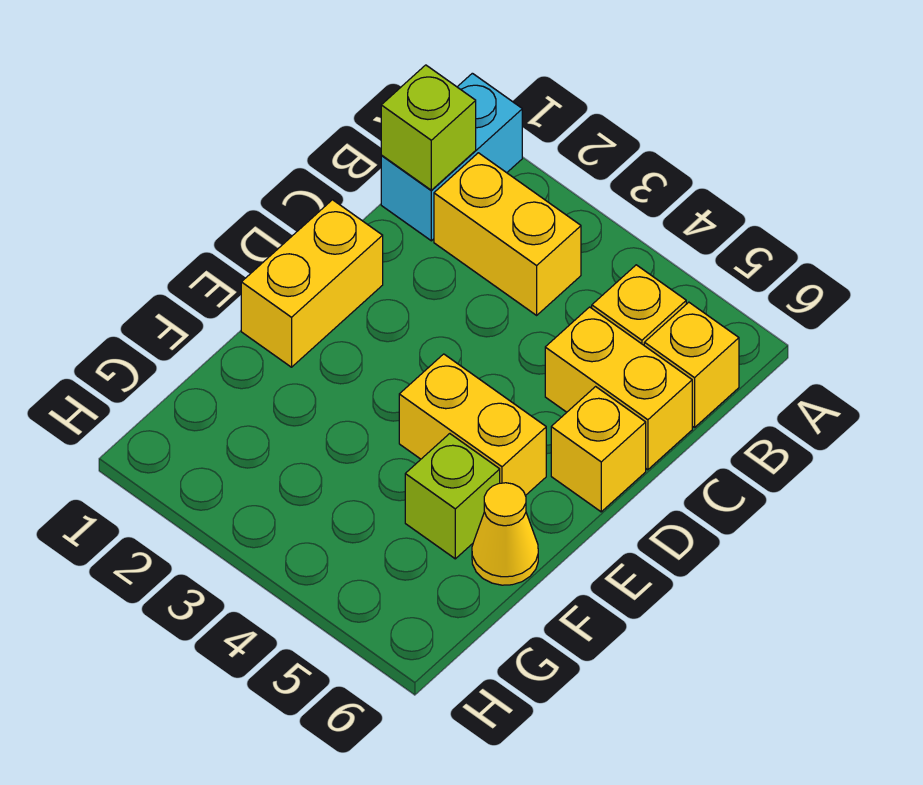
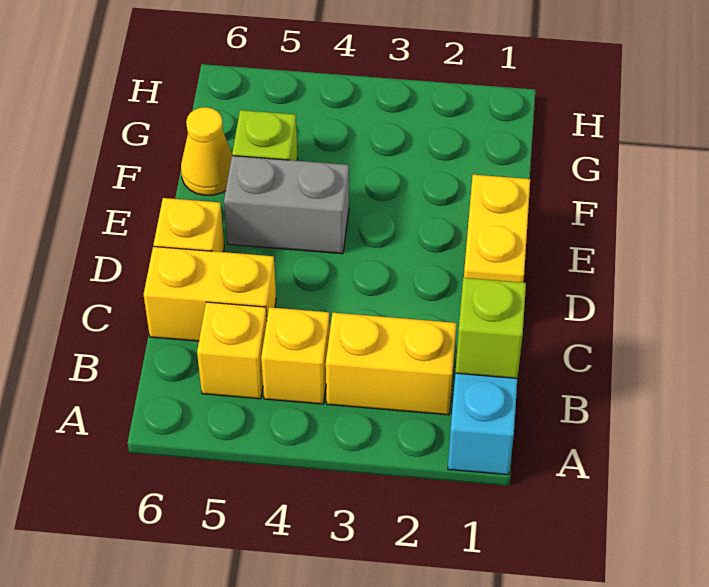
yellow 1x1 brick [644,302,739,428] -> yellow 1x1 brick moved to [261,307,330,404]
yellow 1x2 brick [399,354,546,496] -> grey 1x2 brick [224,156,349,254]

